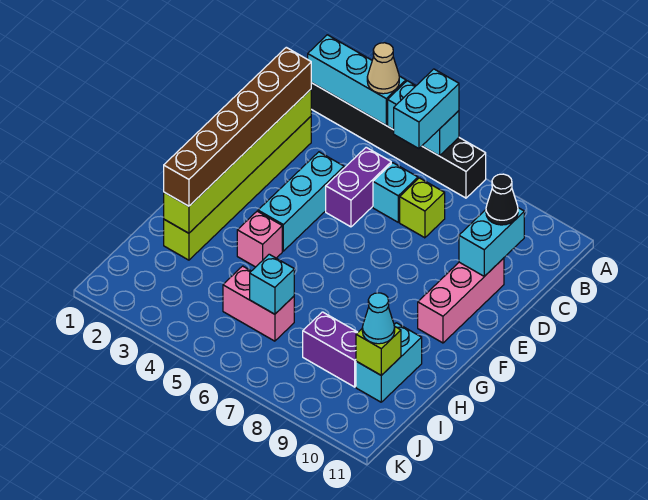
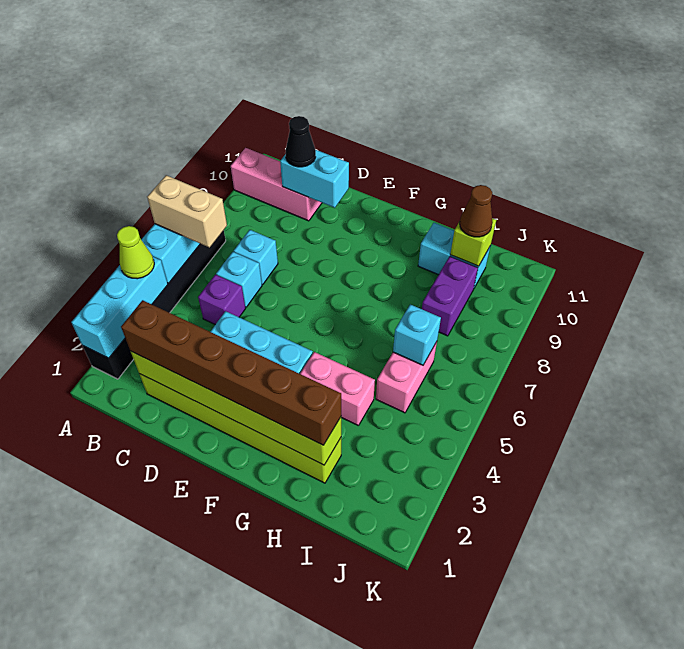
tan 1x1 cone [367,43,399,94] -> lime 1x1 cone [117,226,154,279]
cyan 1x2 brick [394,69,459,149] -> tan 1x2 brick [147,175,227,248]
purple 1x2 brick [326,147,391,227] -> purple 1x1 brick [198,274,245,325]
lime 1x1 brick [400,178,445,238] -> cyan 1x1 brick [234,230,278,284]
pink 1x3 brick [418,258,504,343] -> pink 1x3 brick moved to [231,148,322,221]
pink 1x1 brick [237,211,282,267] -> pink 1x2 brick [300,352,375,426]
cyan 1x1 cone [362,293,395,344] -> brown 1x1 cone [460,185,493,237]

